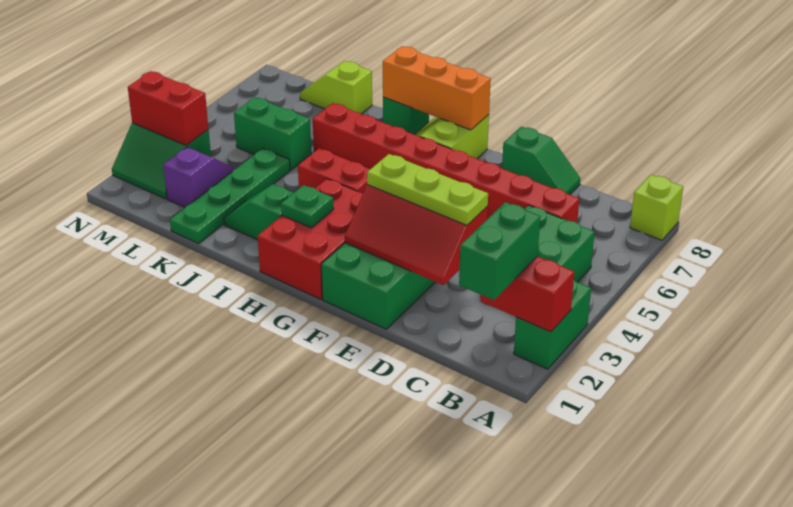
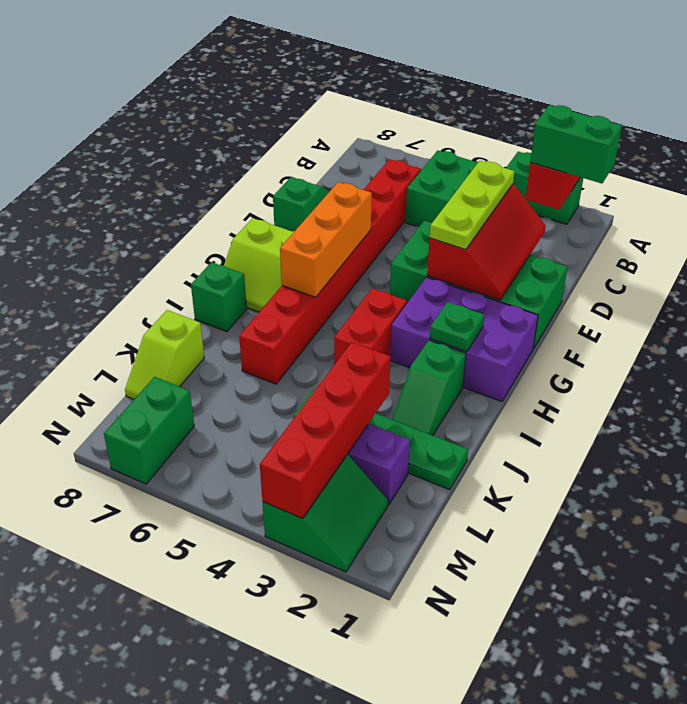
lime 1x1 brick [630,175,683,240] -> none
red 2x3 brick [258,179,363,299] -> purple 2x3 brick [390,277,538,402]
orange 1x3 brick [383,46,491,130] -> orange 1x3 brick moved to [280,182,372,297]
green 1x2 brick [234,97,312,170] -> green 1x2 brick moved to [104,377,194,484]
red 1x2 brick [128,71,208,145] -> red 1x4 brick [260,342,390,519]

